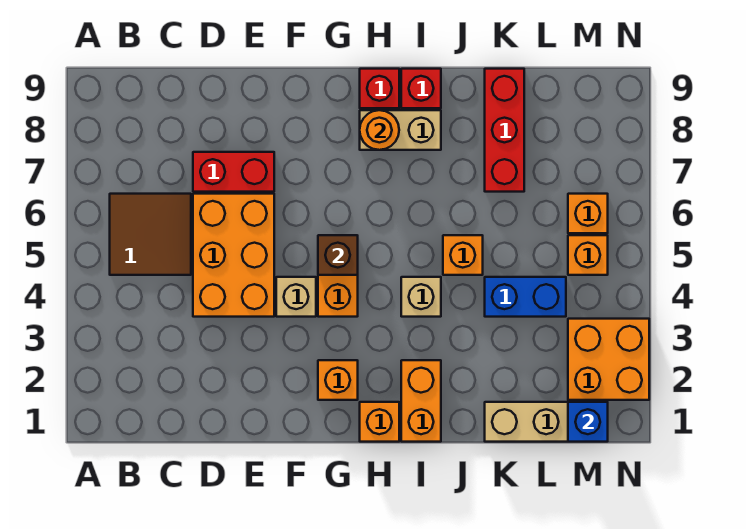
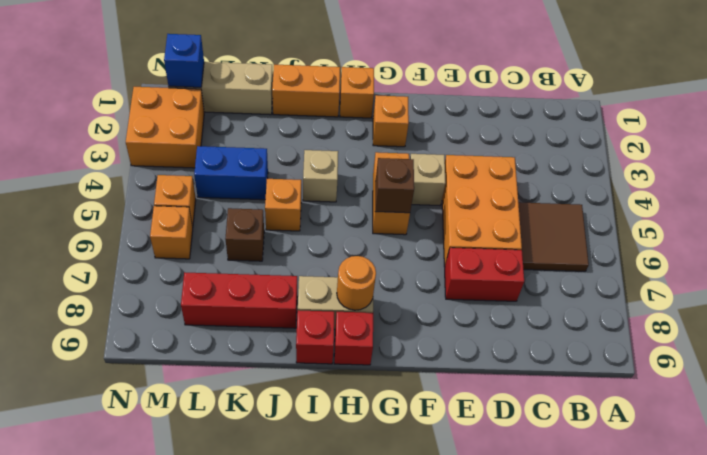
orange 1x2 brick [401,360,441,442] -> orange 1x2 brick turned to [272,65,340,117]
none -> brown 1x1 brick [225,208,264,261]
red 1x3 brick [485,69,524,192] -> red 1x3 brick turned to [181,272,297,328]

